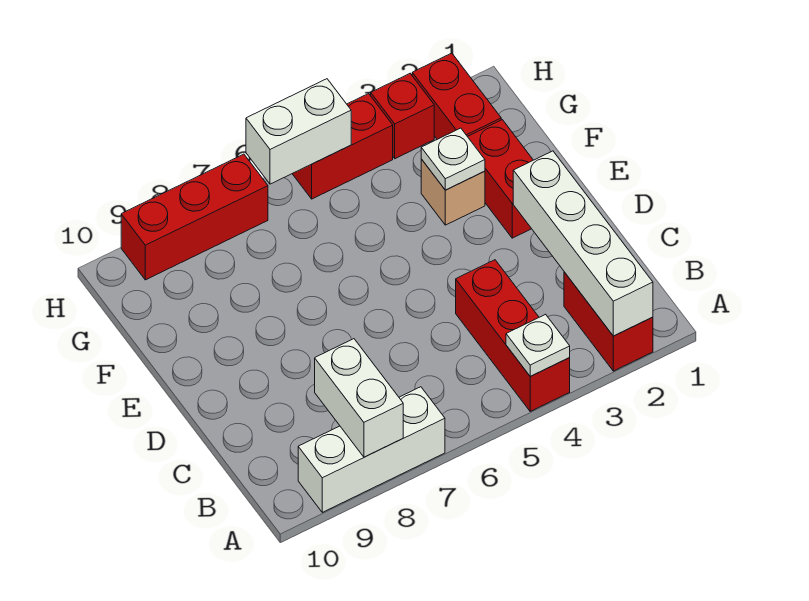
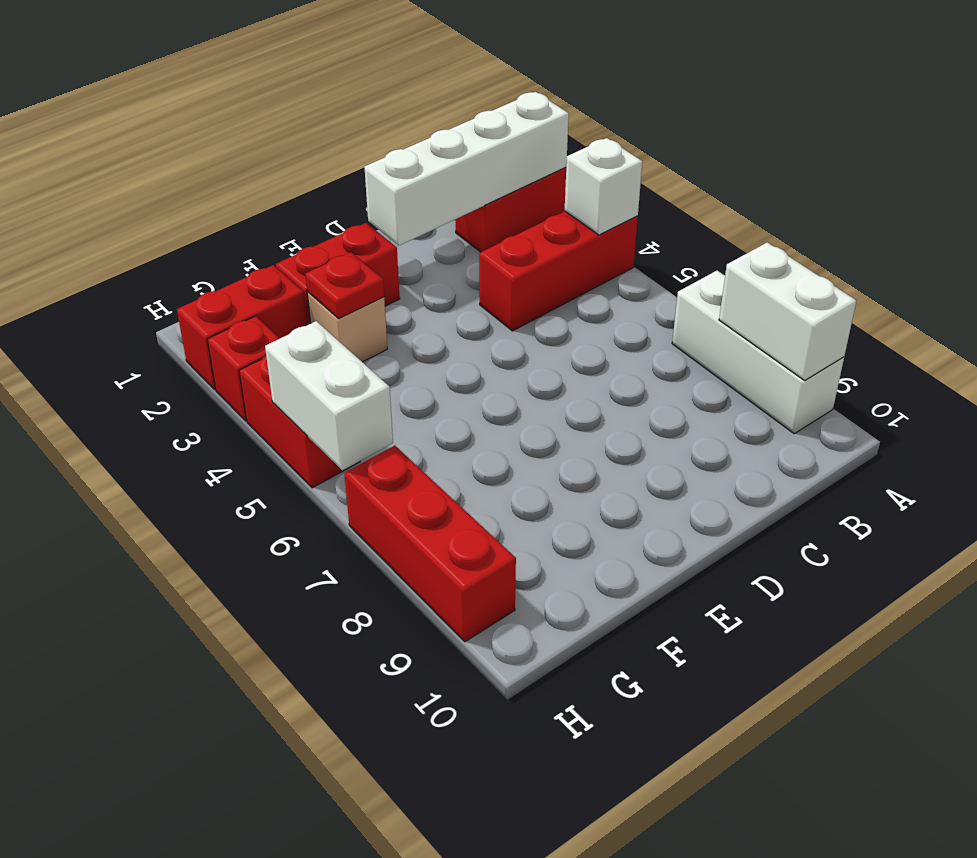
white 1x1 plate [506,314,570,376] -> white 1x1 brick [565,138,642,235]
white 1x2 brick [315,339,403,457] -> white 1x2 brick turned to [719,242,856,380]
white 1x1 plate [421,128,485,190] -> red 1x1 plate [305,252,384,318]

